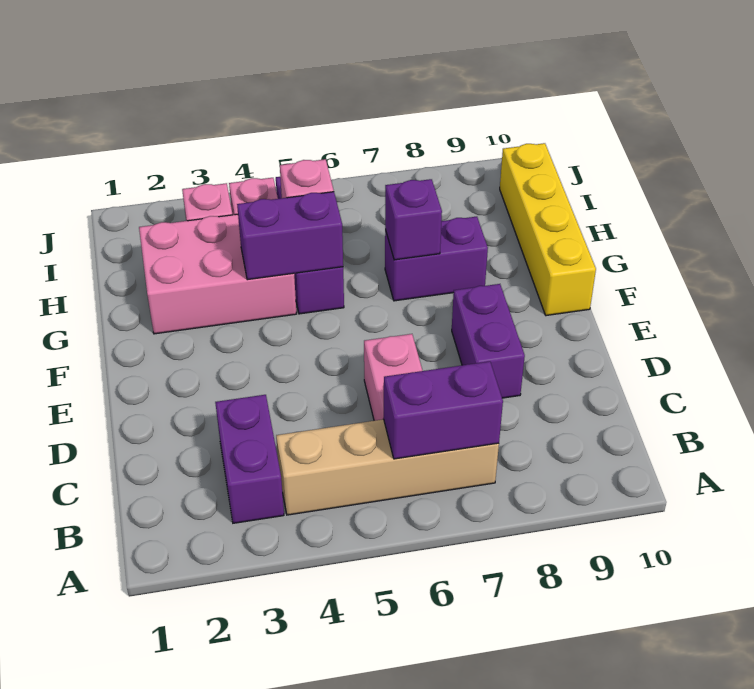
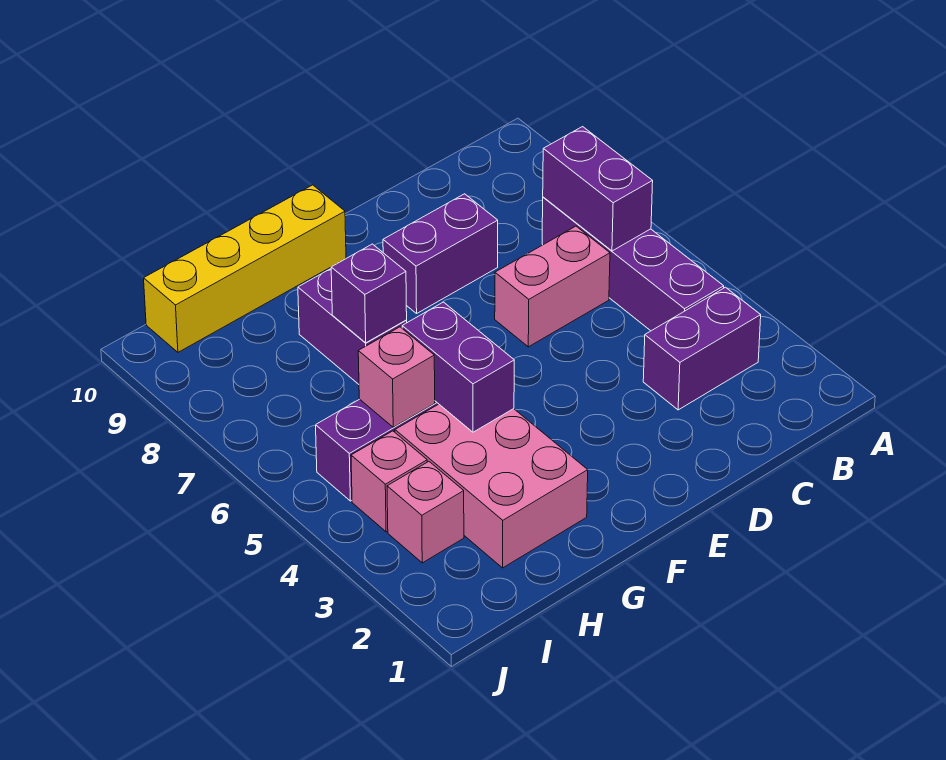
tan 1x4 brick [276,419,499,515] -> purple 1x4 brick [542,197,724,331]

